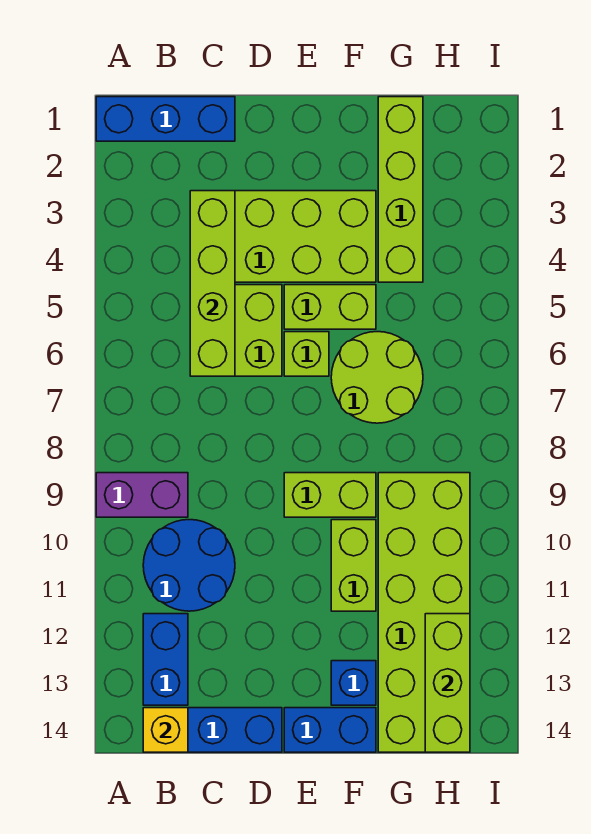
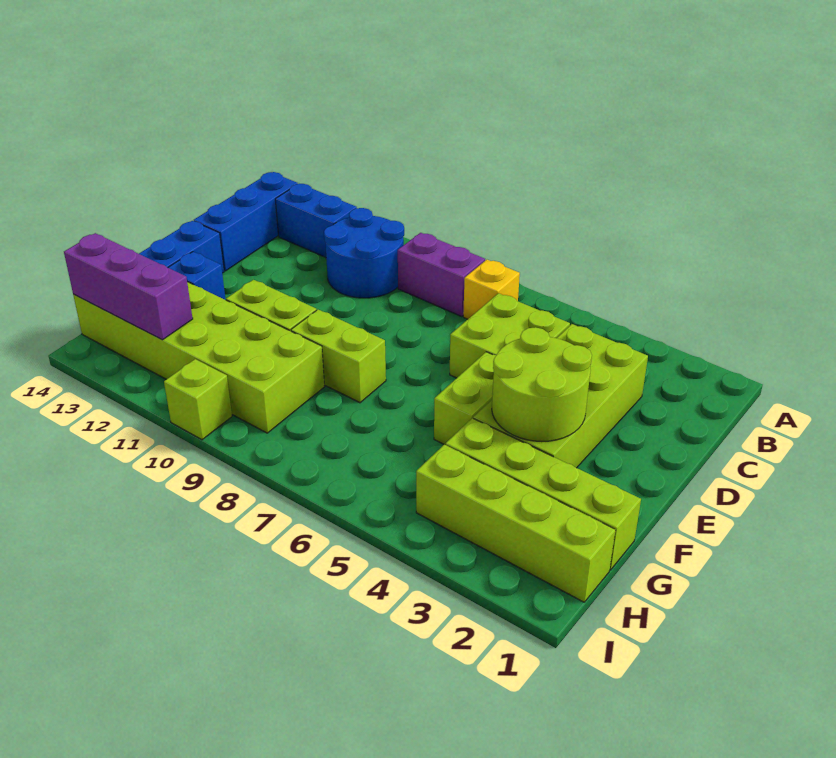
blue 1x3 brick [96,97,235,141] -> none
purple 1x2 brick [96,473,188,517] -> purple 1x2 brick turned to [398,233,485,316]
yellow 1x1 brick [143,708,188,752] -> yellow 1x1 brick moved to [463,260,520,319]
lime 1x4 brick [190,191,235,376] -> lime 1x4 brick moved to [416,445,615,602]
lime 1x1 brick [284,332,329,376] -> lime 1x1 brick moved to [164,359,232,440]
lime 1x2 brick [284,473,376,517] -> lime 1x2 brick turned to [291,310,386,403]
lime 2x2 round brick [331,332,423,423] -> lime 2x2 round brick moved to [492,327,592,441]
lime 1x3 brick [425,614,470,752] -> purple 1x3 brick [64,233,193,340]

